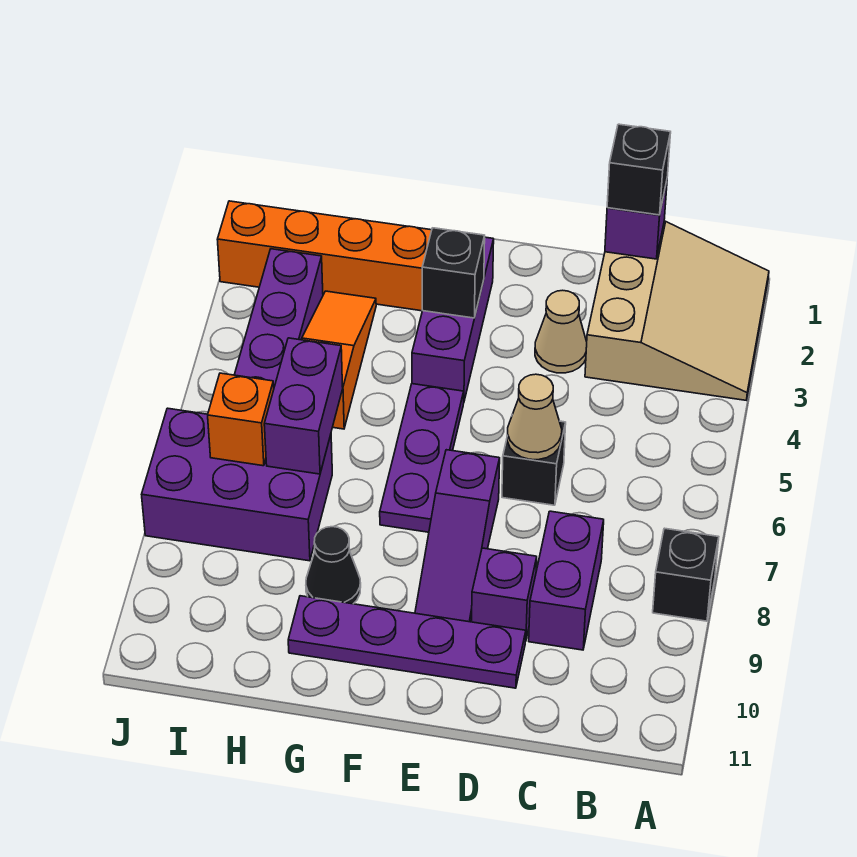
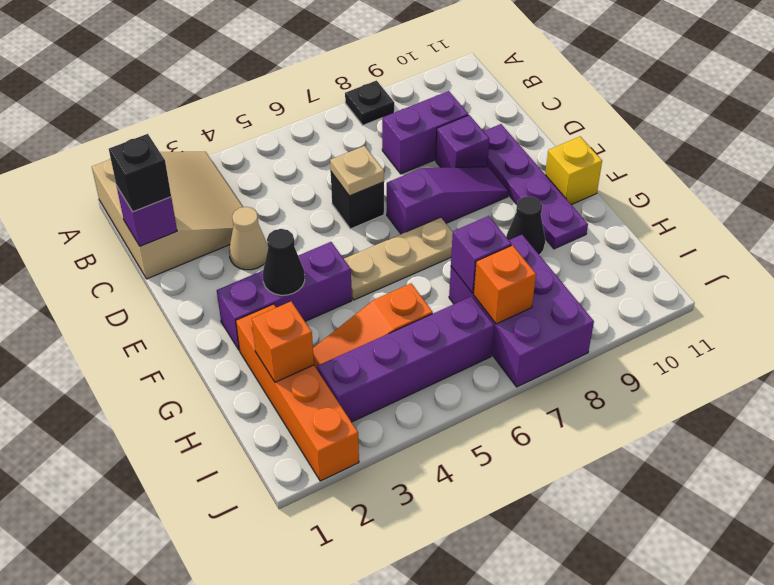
tan 3x3 slope [585,221,769,400] -> tan 3x3 slope turned to [92,152,243,279]
black 1x1 brick [653,528,719,621] -> black 1x1 plate [345,81,394,125]
tan 1x1 cone [507,374,562,460] -> tan 1x1 plate [330,146,384,196]
black 1x1 brick [422,228,485,318] -> black 1x1 cone [263,229,305,295]
purple 1x3 plate [380,384,464,532] -> tan 1x3 plate [344,217,453,300]
none -> yellow 1x1 brick [545,137,602,205]
none -> orange 1x1 brick [252,302,314,382]
purple 1x2 brick [264,338,343,474] -> purple 1x1 brick [451,216,511,293]

